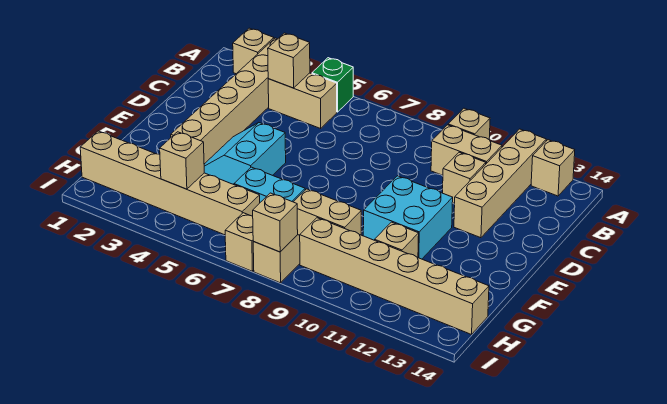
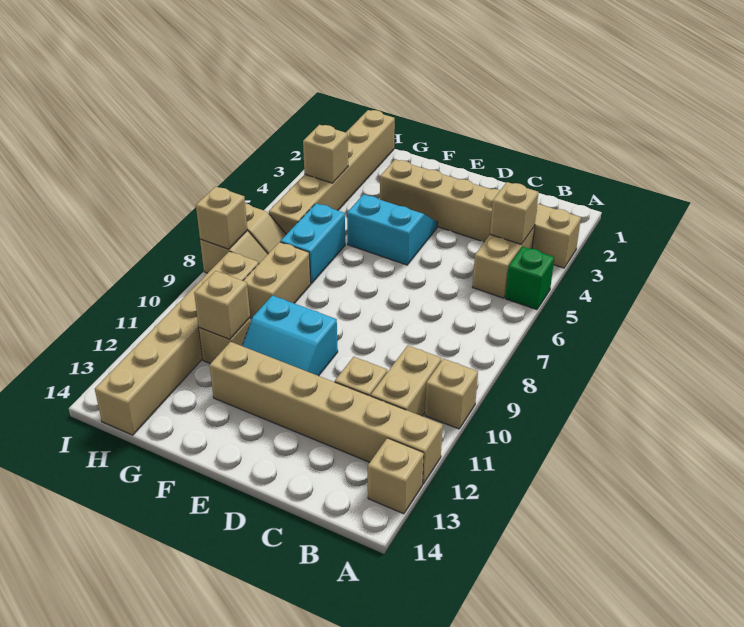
tan 1x1 brick [233,28,274,74] -> tan 1x1 brick moved to [194,271,250,339]
tan 1x4 brick [454,129,546,238] -> tan 1x6 brick [209,342,443,484]
cyan 2x2 brick [363,176,453,259] -> cyan 2x2 slope [242,295,338,376]

